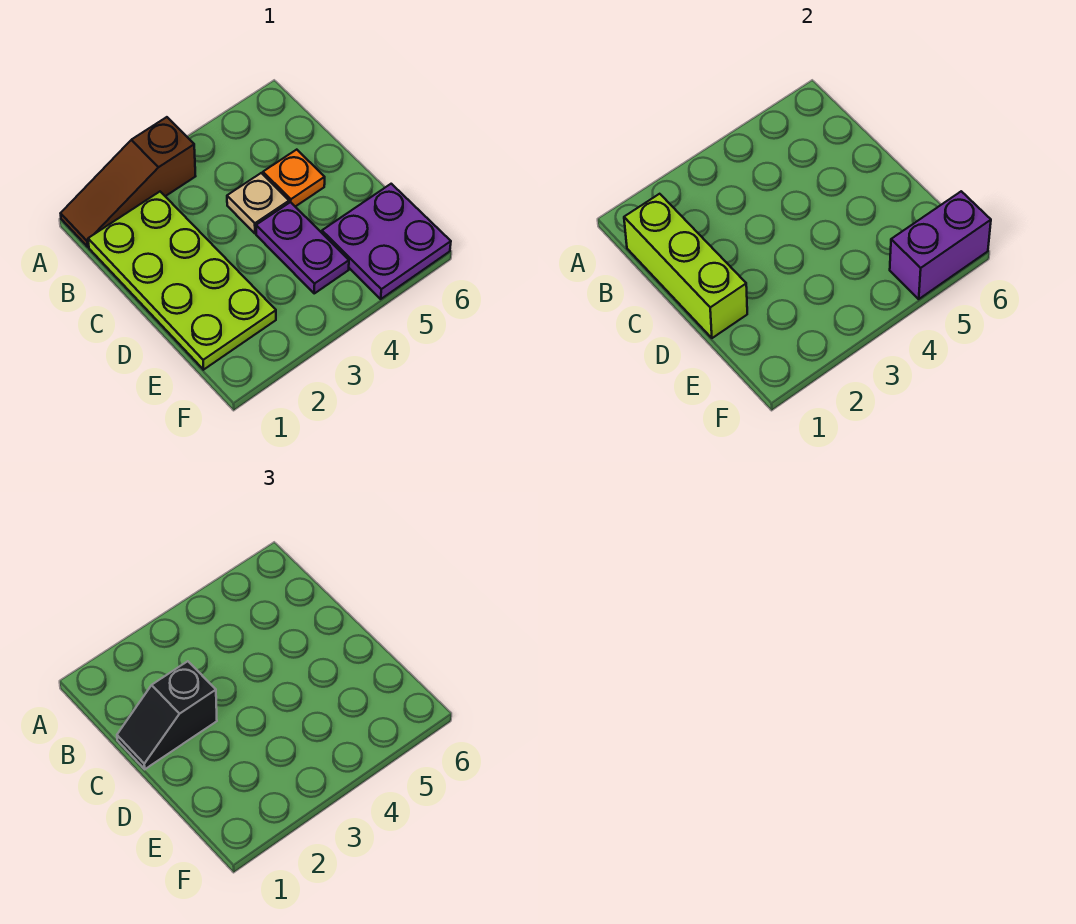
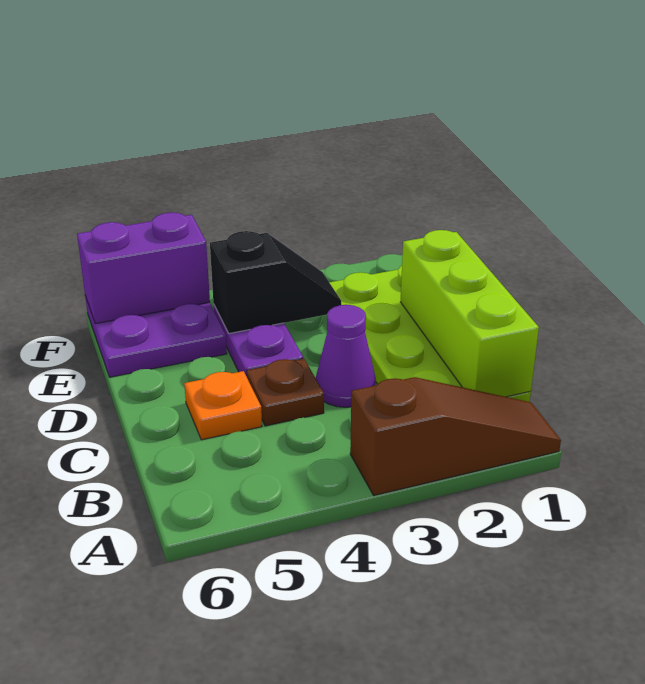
black 1x2 slope [117,661,217,769] -> black 1x2 slope moved to [210,231,341,333]
none -> purple 1x1 cone [316,305,376,407]
tan 1x1 plate [227,173,289,233] -> brown 1x1 plate [247,359,324,426]

